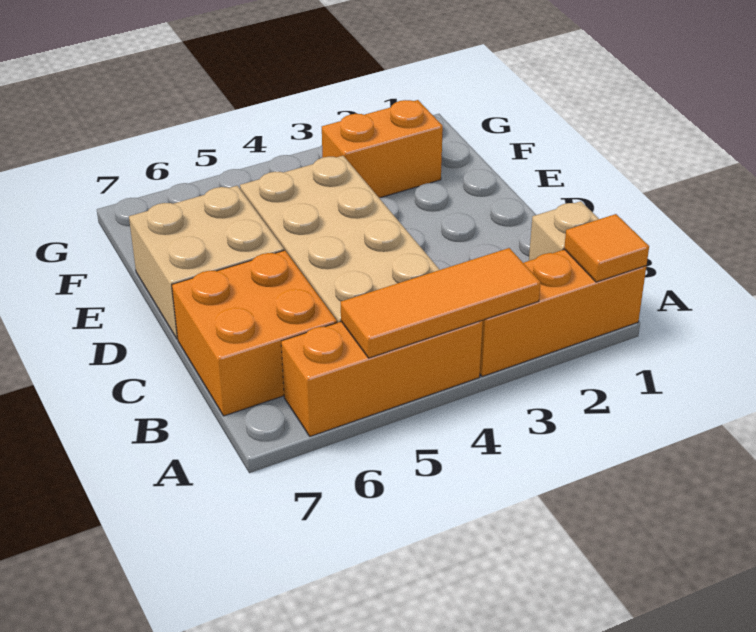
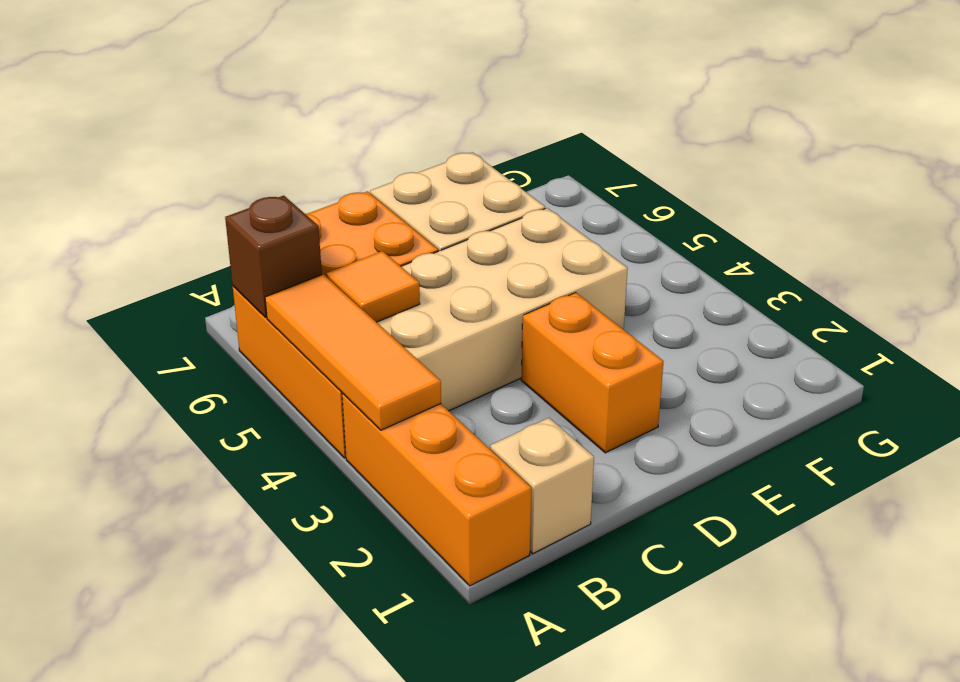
orange 1x1 tile [564,214,649,282] -> orange 1x1 tile moved to [326,251,420,322]
none -> brown 1x1 brick [225,196,322,317]
orange 1x2 brick [322,100,443,198] -> orange 1x2 brick moved to [521,293,664,453]

